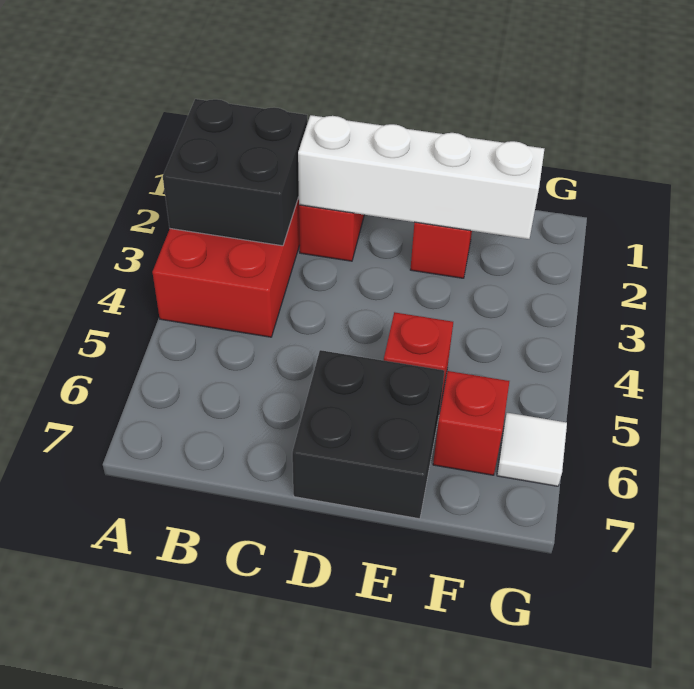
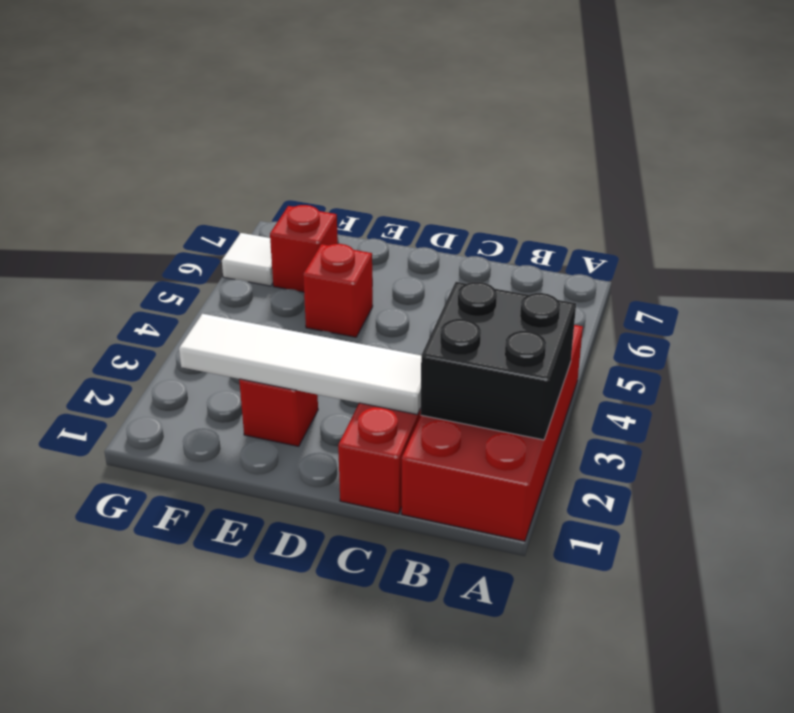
white 1x4 brick [298,115,544,239] -> white 1x4 tile [179,314,421,414]
black 2x2 brick [292,350,445,519] -> none

